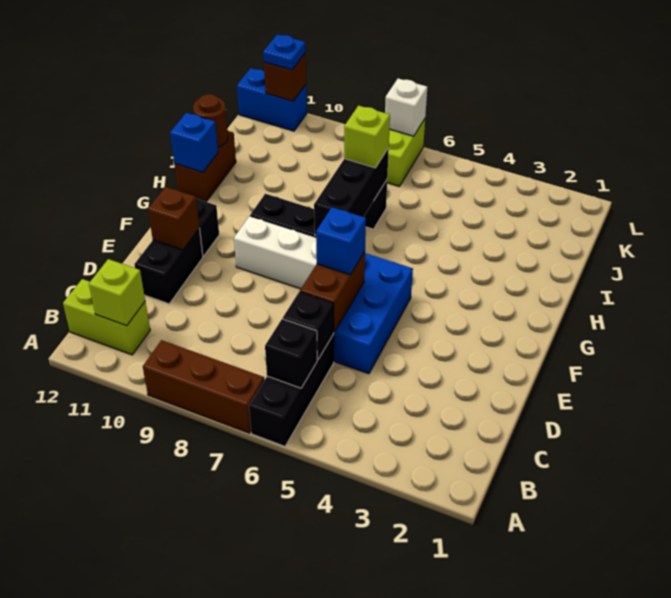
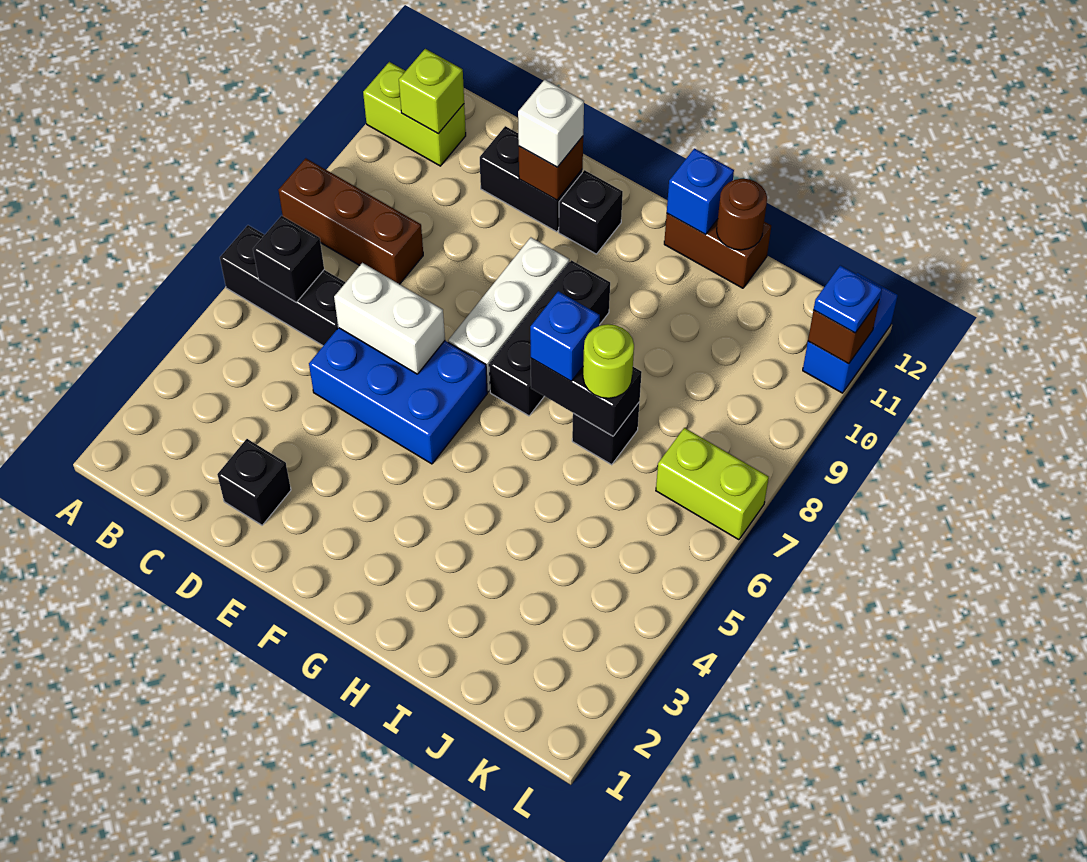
brown 1x3 brick [143,340,264,433] -> brown 1x3 brick turned to [278,158,423,284]
lime 1x2 brick [63,279,150,355] -> lime 1x2 brick turned to [363,62,466,166]
black 1x1 brick [283,292,334,360] -> black 1x1 brick moved to [217,439,291,525]
brown 1x2 brick [300,252,365,332] -> white 1x2 brick [334,263,445,374]
blue 1x1 brick [316,207,366,275] -> blue 1x1 brick moved to [530,291,600,381]
black 1x3 brick [314,148,389,236] -> black 1x2 brick [531,358,642,436]
lime 1x1 brick [344,106,390,168] -> lime 1x1 round brick [583,324,634,398]
white 1x1 brick [385,78,427,136] -> white 1x1 brick moved to [518,80,584,167]

